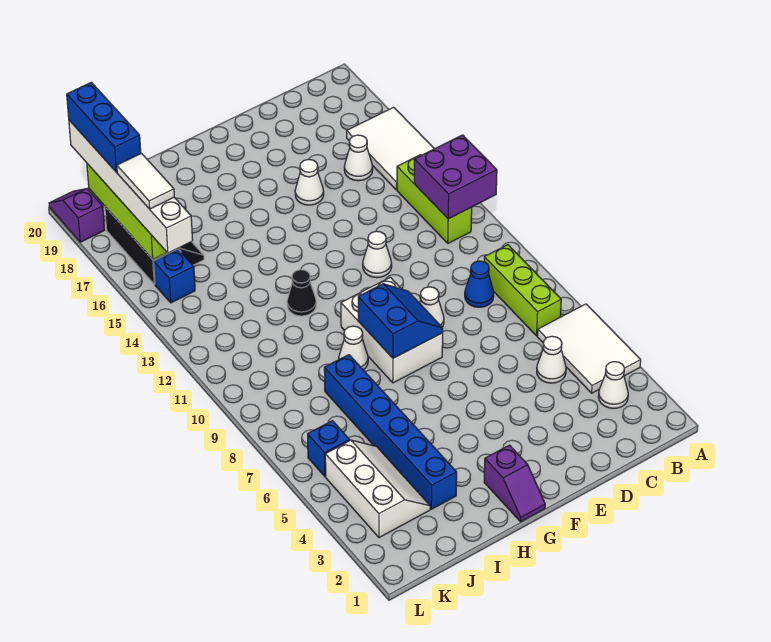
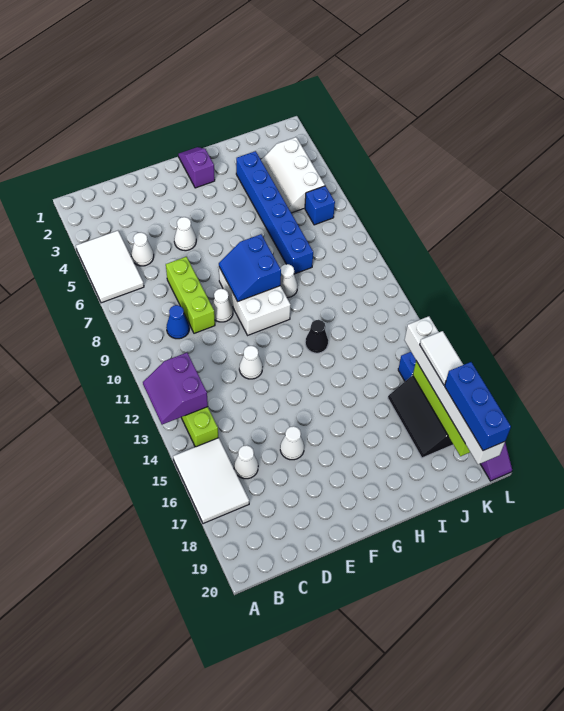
purple 2x2 brick [414,135,497,219] -> purple 2x2 slope [143,353,208,425]
white 1x1 cone [598,362,628,408] -> white 1x1 cone moved to [174,217,196,251]
lime 1x3 brick [484,245,561,336] -> lime 1x3 brick moved to [166,257,215,333]

